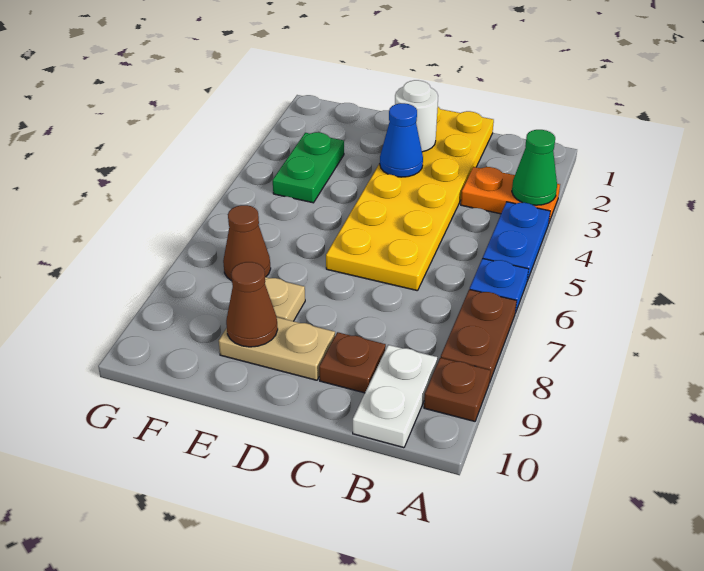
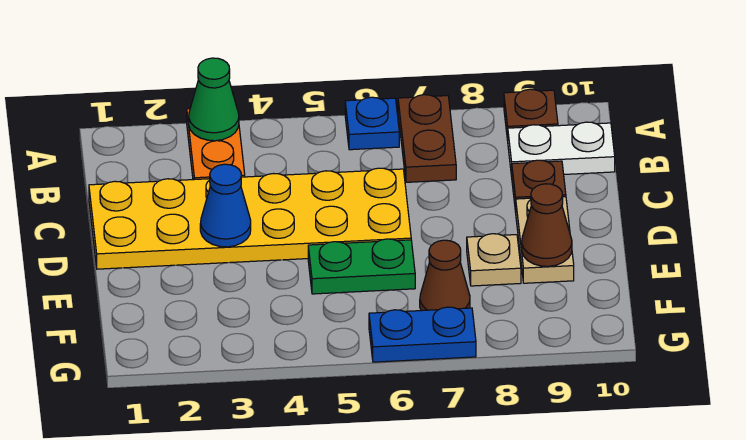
blue 1x2 plate [483,202,550,281] -> blue 1x2 plate moved to [369,307,476,362]
brown 1x2 plate [441,289,517,383] -> brown 1x2 plate turned to [398,95,456,182]
white 1x1 round brick [395,80,438,152] -> none
green 1x2 plate [273,132,344,203] -> green 1x2 plate moved to [308,239,415,294]

